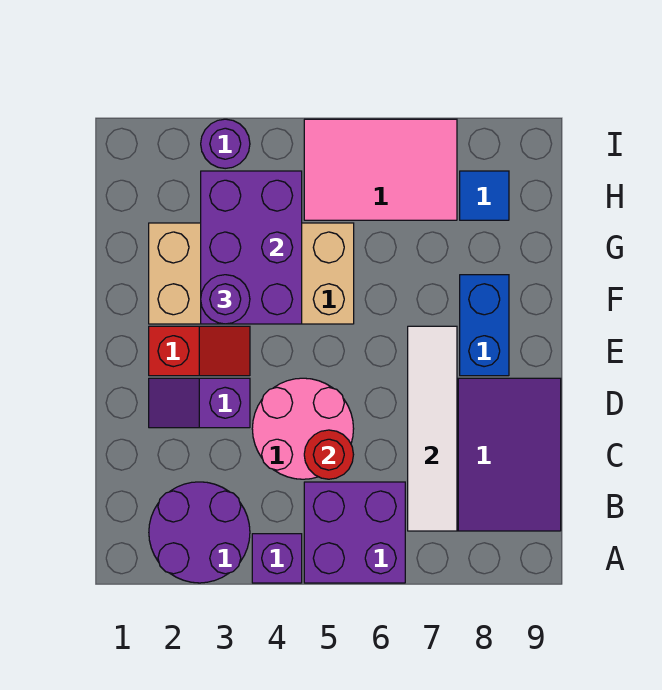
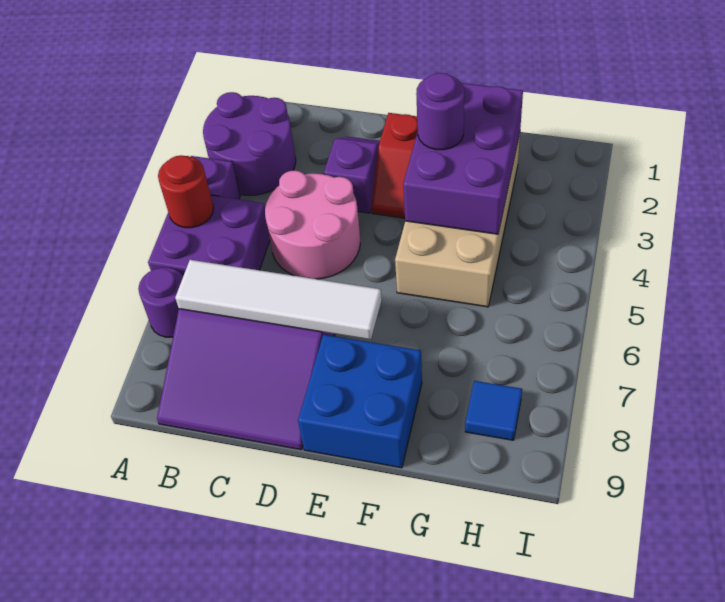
red 1x1 round brick [304,430,354,479] -> red 1x1 round brick moved to [158,155,214,228]
blue 1x2 brick [460,275,509,376] -> blue 2x2 brick [298,335,422,468]
purple 2x3 brick [201,171,302,324] -> purple 2x3 brick turned to [403,83,523,234]
pink 2x3 tile [304,119,457,220] -> none
purple 1x1 round brick [201,119,250,169] -> purple 1x1 round brick moved to [138,267,183,337]

